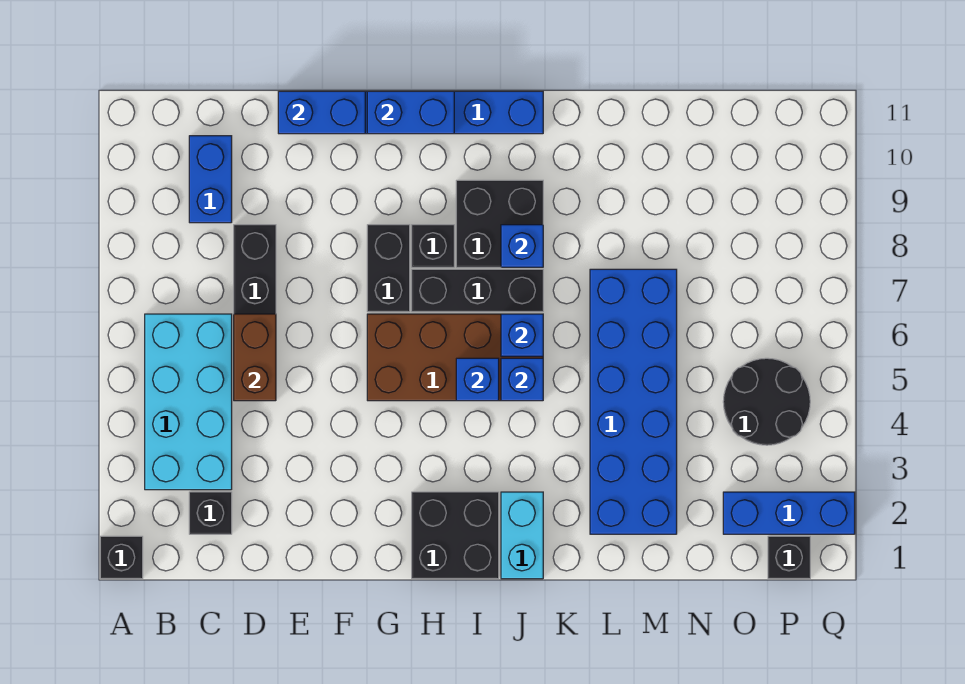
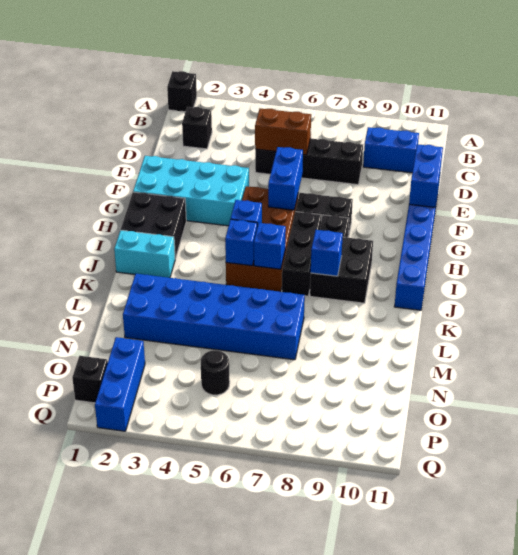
cyan 2x4 brick [145,314,232,490] -> cyan 2x4 brick moved to [133,156,249,226]
blue 1x2 brick [367,91,454,134] -> blue 1x2 brick moved to [268,147,303,210]
black 2x2 round brick [723,358,810,445] -> black 1x1 round brick [201,350,230,395]

